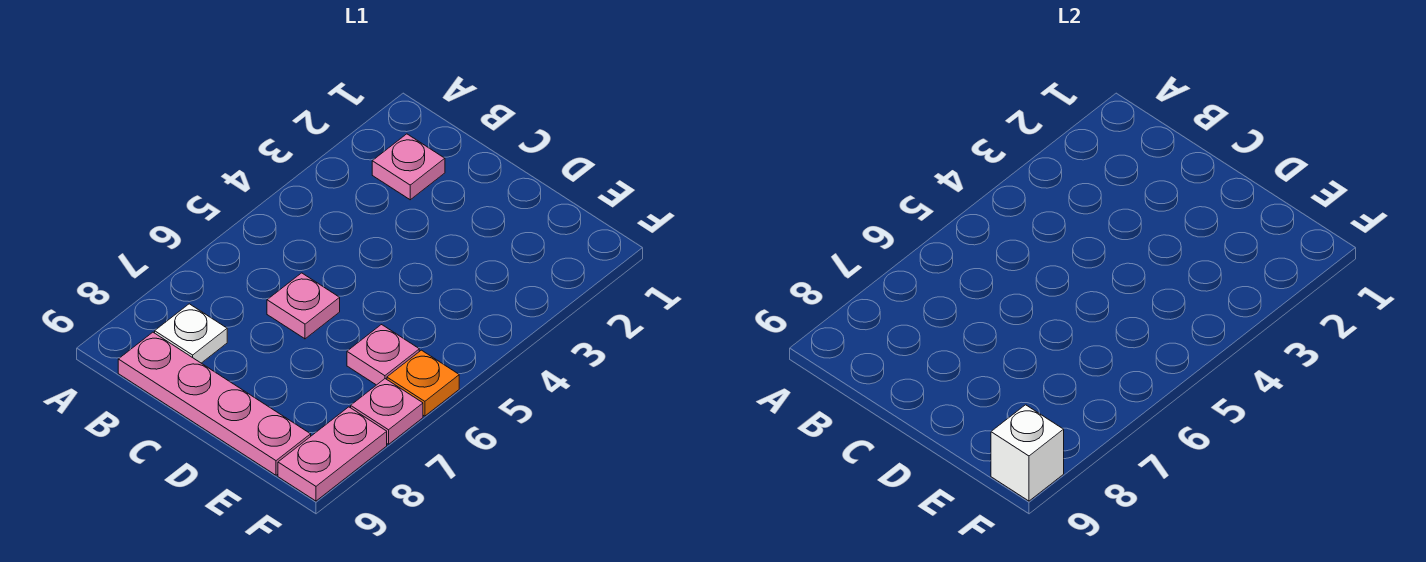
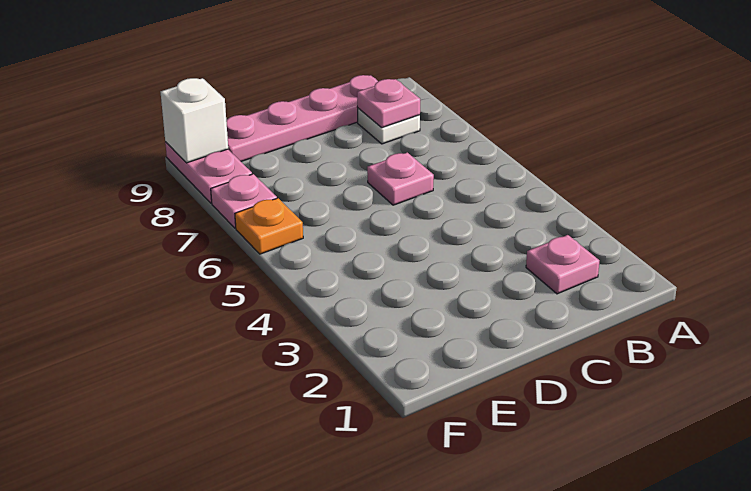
pink 1x1 plate [347,325,419,385] -> pink 1x1 plate moved to [357,79,420,128]

